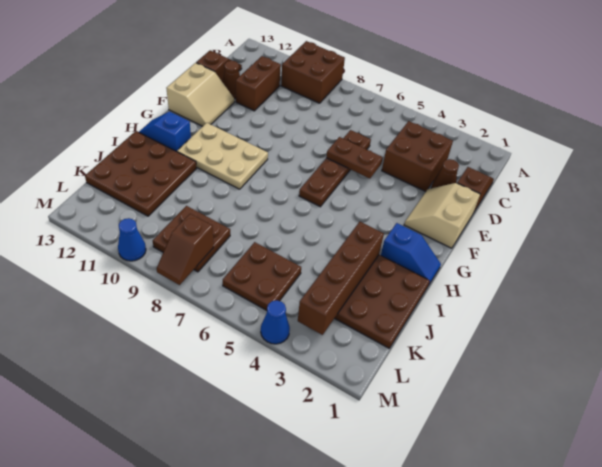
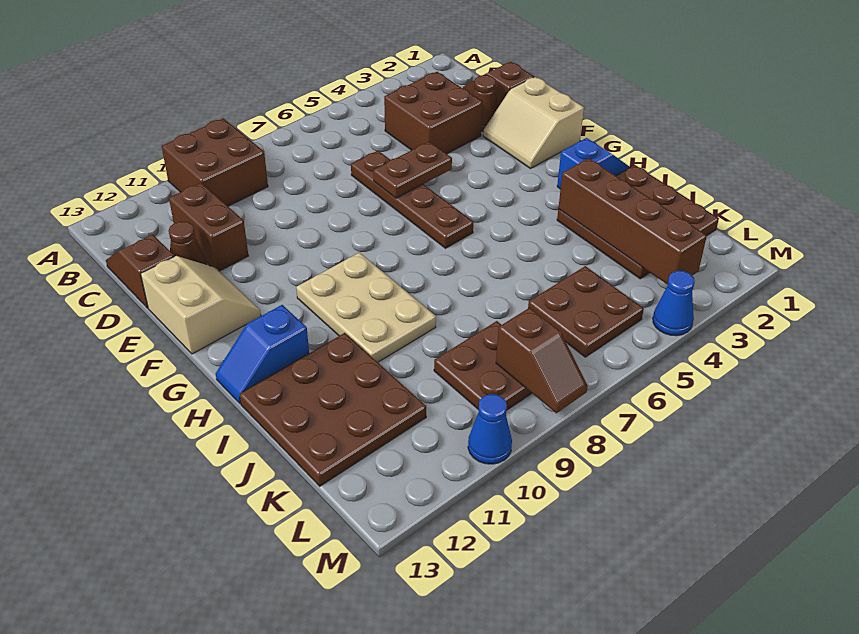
tan 2x3 plate [177,123,268,189] -> tan 2x3 plate turned to [296,253,436,362]

